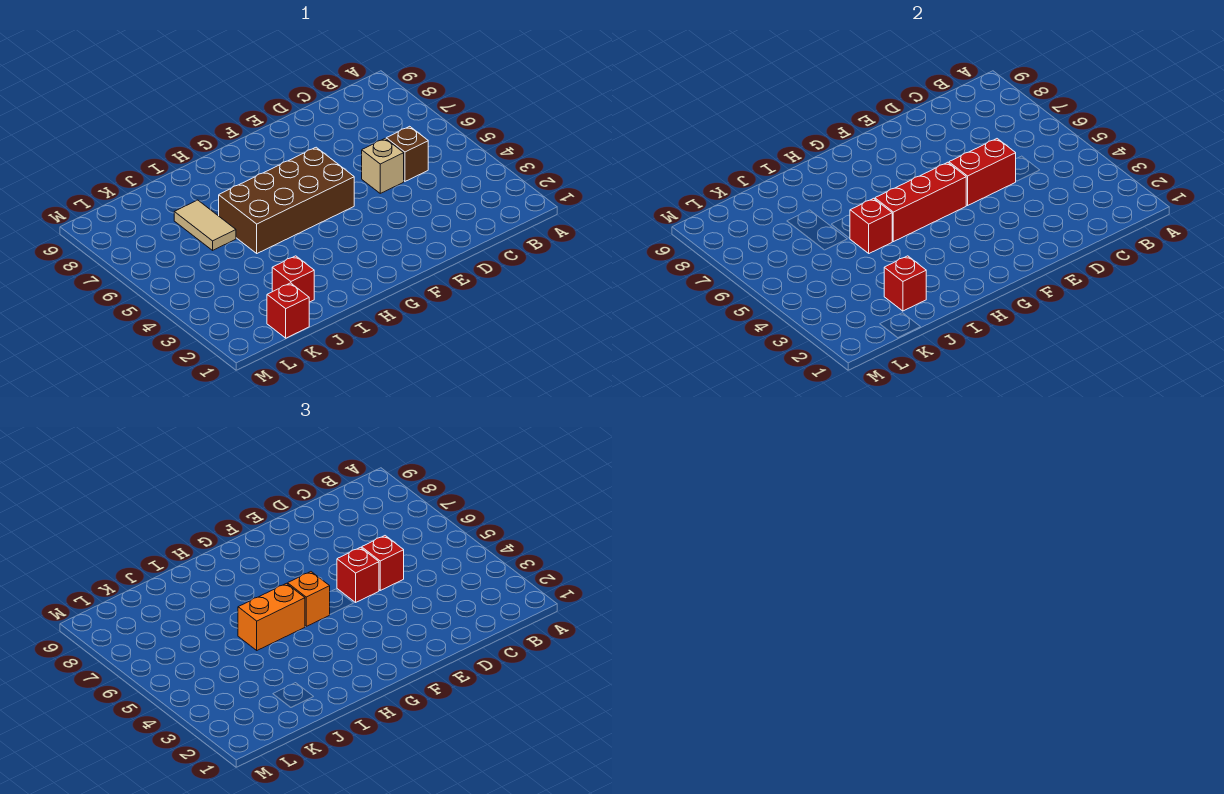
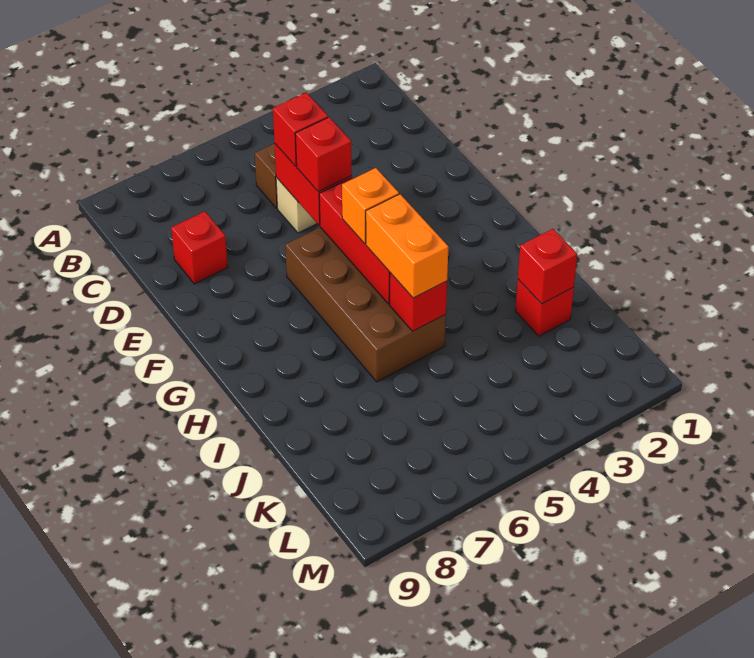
tan 1x2 tile [174,200,236,250] -> none
red 1x1 brick [267,283,309,338] -> red 1x1 brick moved to [171,211,228,284]

